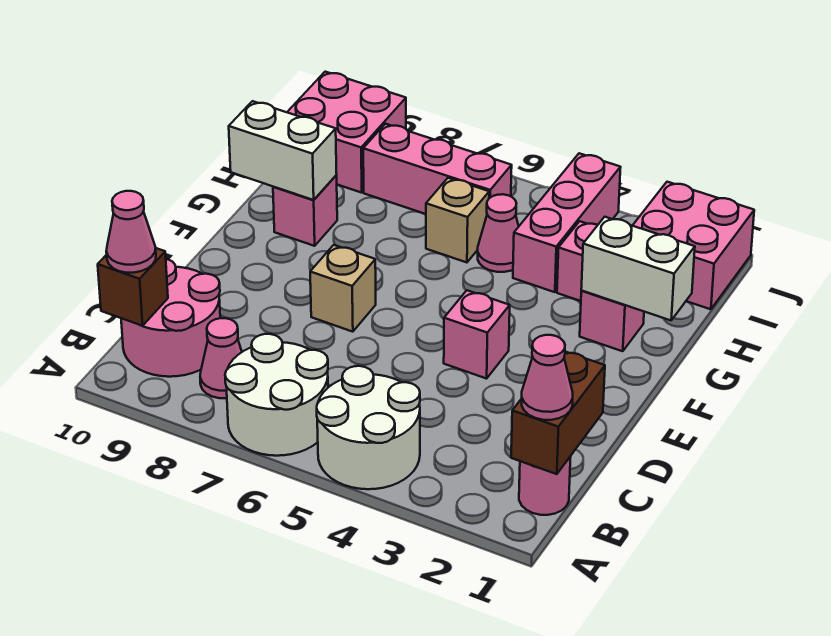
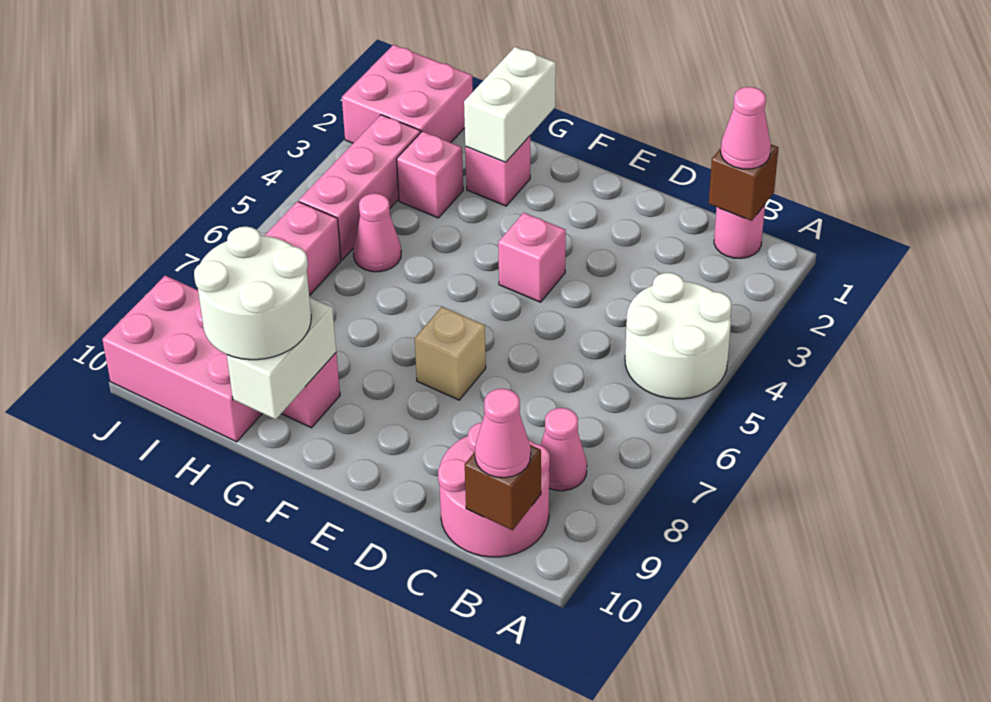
white 2x2 round brick [225,334,328,456] -> white 2x2 round brick moved to [194,227,311,360]
brown 1x2 brick [511,352,605,474] -> brown 1x1 brick [709,145,778,221]
pink 1x3 brick [513,153,621,292] -> pink 1x3 brick turned to [299,115,420,260]
tan 1x1 brick [426,178,489,262] -> none
pink 2x2 brick [287,72,406,193] -> pink 2x3 brick [102,276,262,442]

